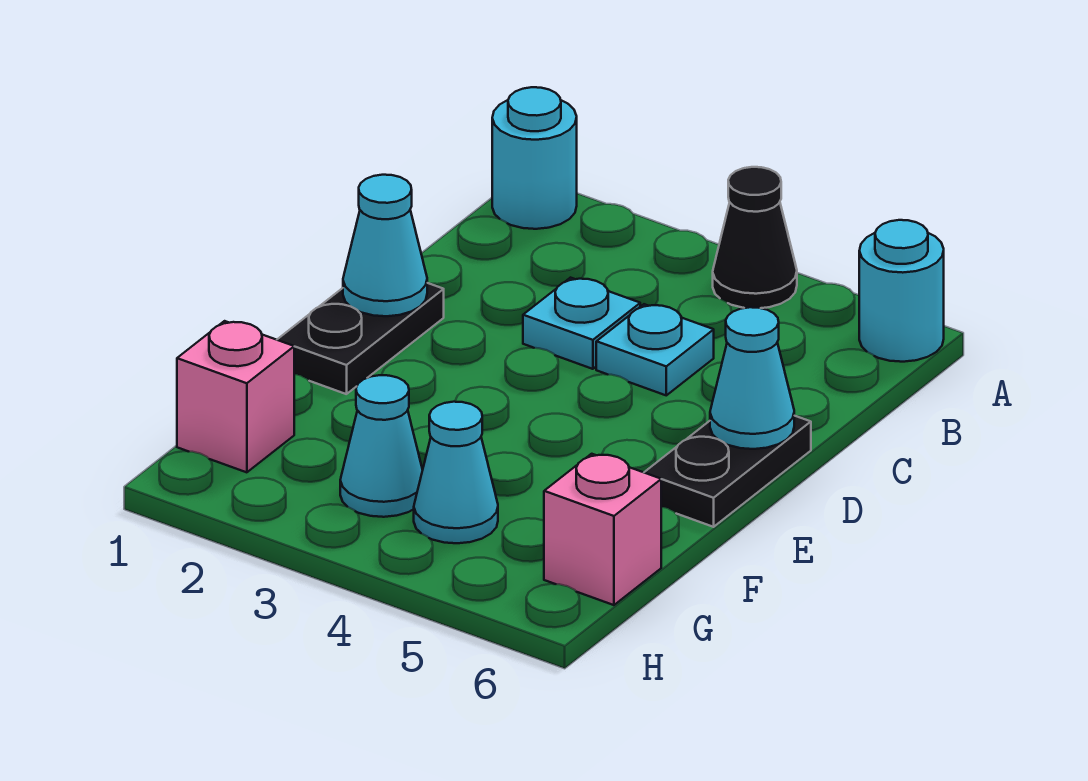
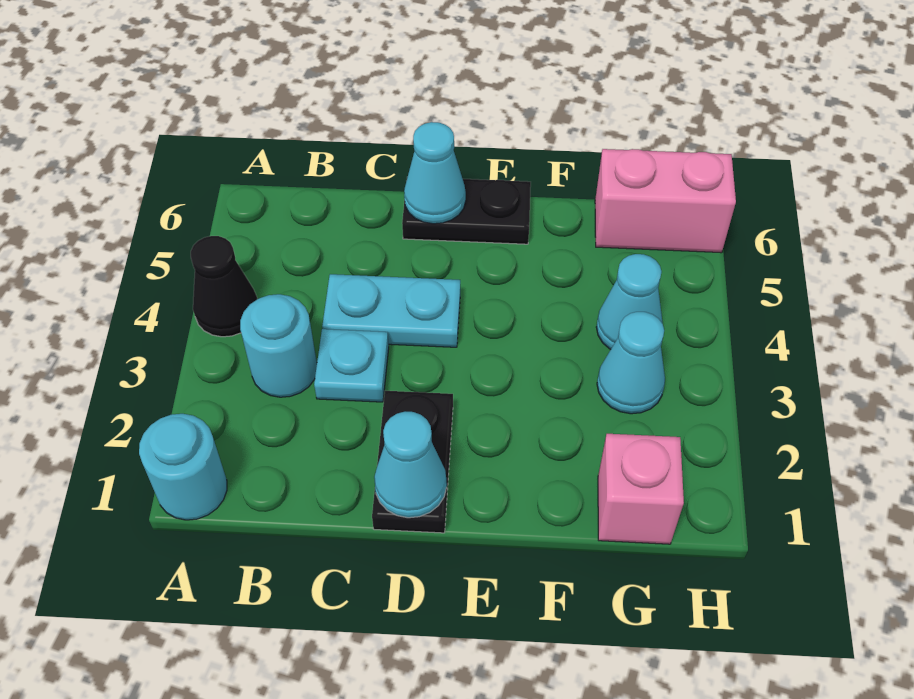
cyan 1x1 round brick [859,220,944,362] -> cyan 1x1 round brick moved to [240,294,317,397]
cyan 1x1 plate [596,304,714,395] -> cyan 1x2 plate [322,274,460,347]
black 1x2 plate [277,283,444,394] -> black 1x2 plate turned to [372,391,453,533]
pink 1x1 brick [544,454,661,605] -> pink 1x2 brick [595,149,736,253]

